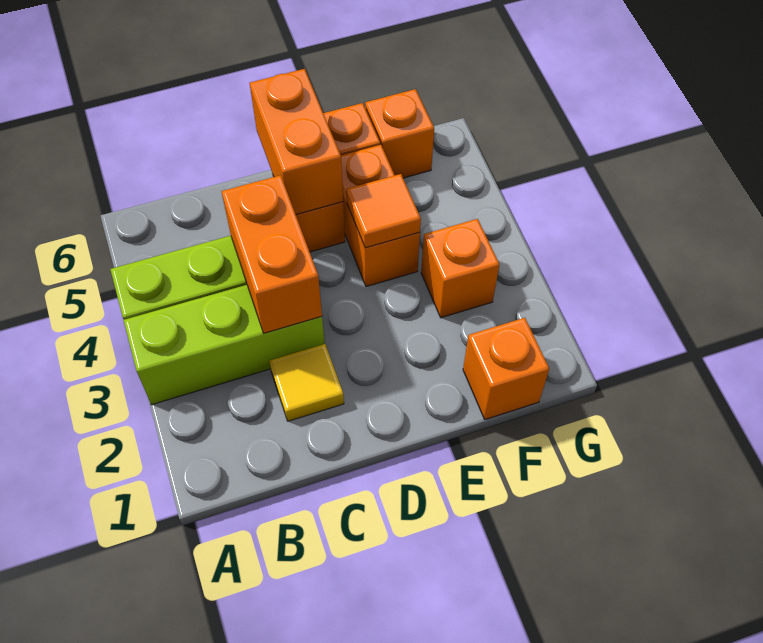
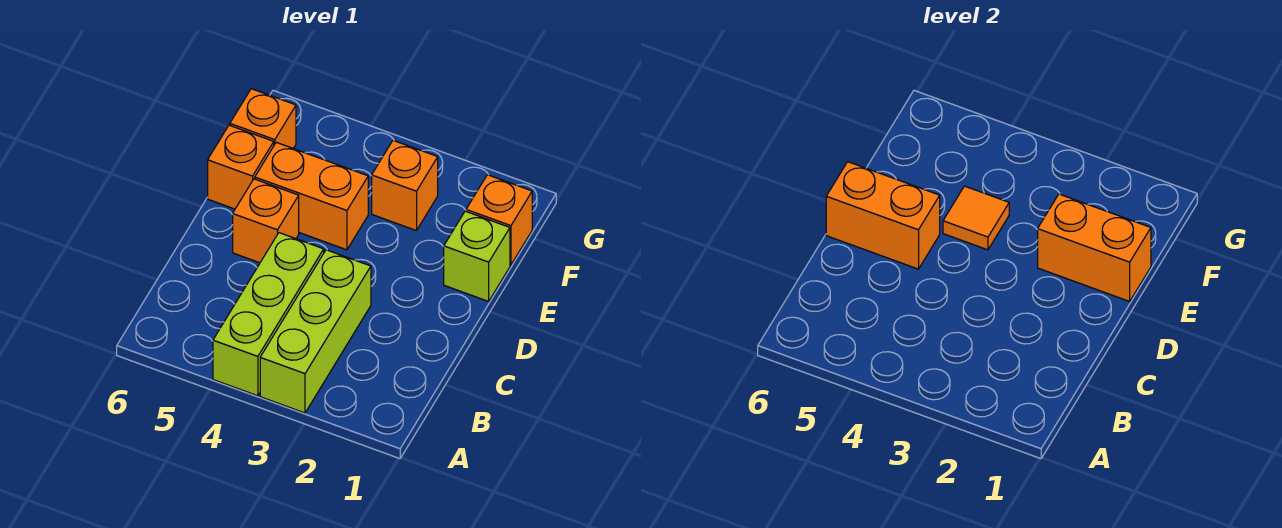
yellow 1x1 tile [269,344,344,421] -> none
orange 1x2 brick [221,175,322,333] -> orange 1x2 brick moved to [1038,194,1151,301]
none -> lime 1x1 brick [444,211,510,301]

